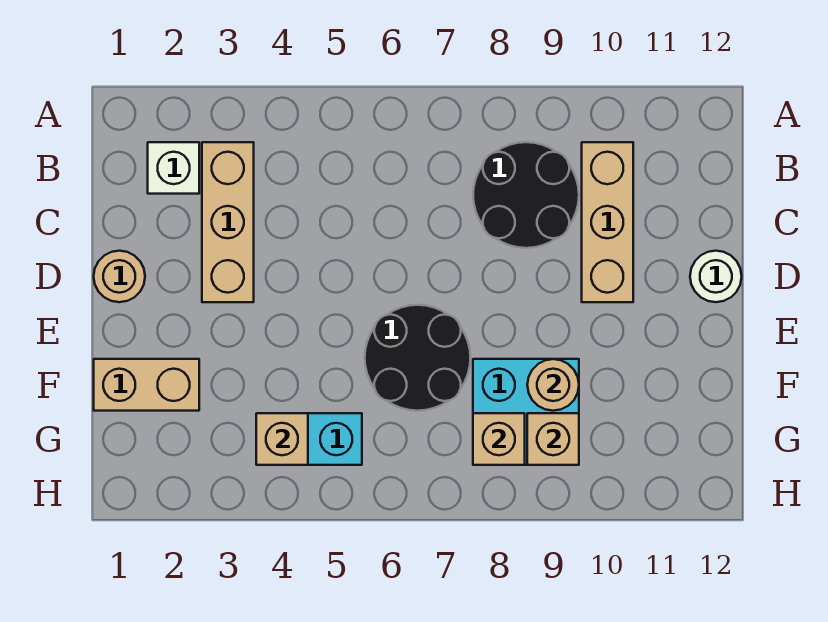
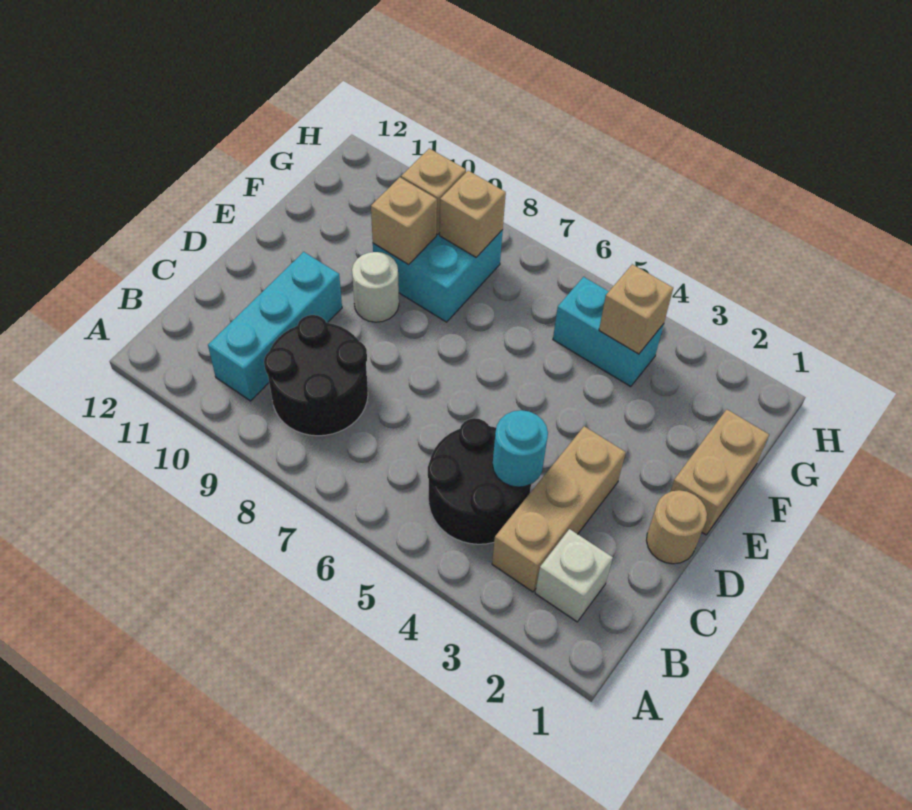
tan 1x3 brick [582,142,633,302] -> cyan 1x3 brick [208,252,342,401]
none -> cyan 1x1 round brick [493,410,548,487]
white 1x1 round brick [690,251,742,302] -> white 1x1 round brick moved to [352,252,399,322]
black 2x2 round brick [365,305,471,411] -> black 2x2 round brick moved to [428,418,531,544]
tan 1x2 brick [94,359,199,411] -> tan 1x2 brick turned to [670,409,769,535]
tan 1x1 round brick [527,359,579,411] -> tan 1x1 brick [371,177,437,265]

